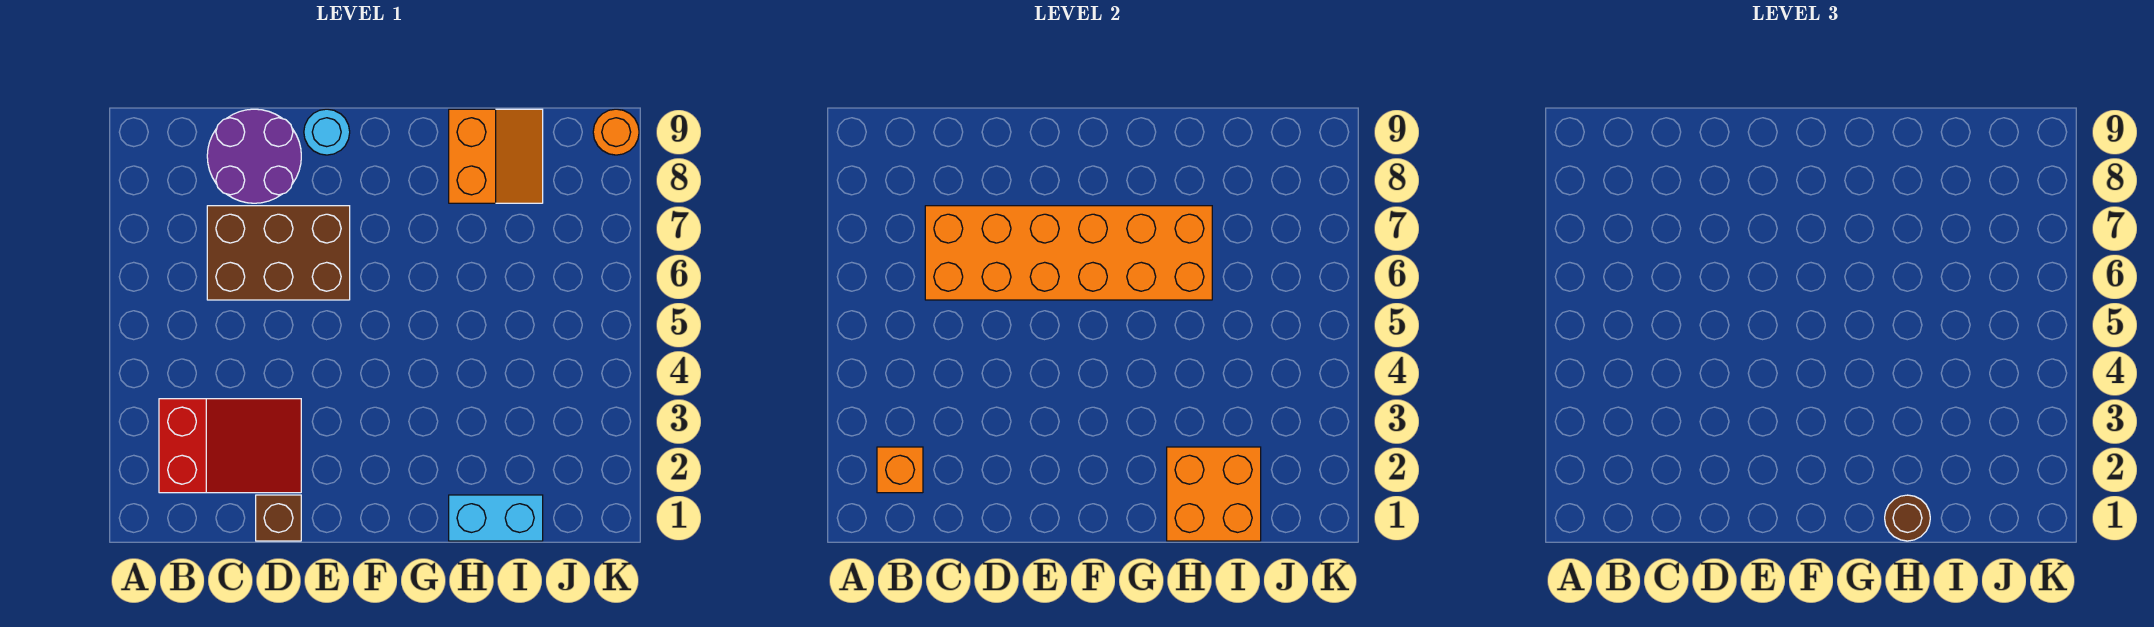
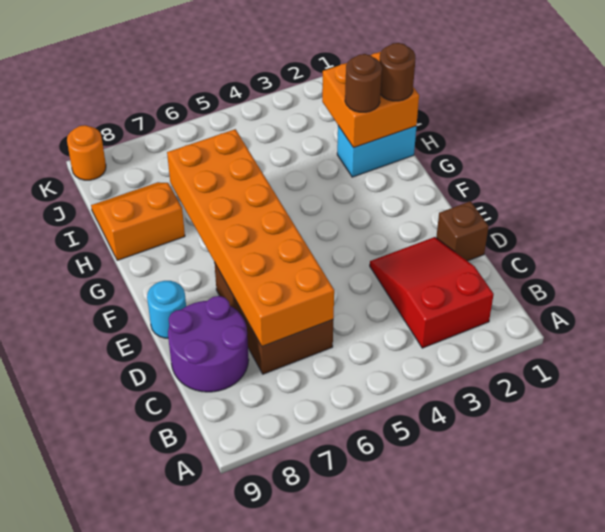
orange 1x1 brick [877,447,923,493] -> none
cyan 1x2 brick [449,495,543,541] -> cyan 1x2 brick turned to [337,126,416,177]
none -> brown 1x1 round brick [345,54,382,112]

